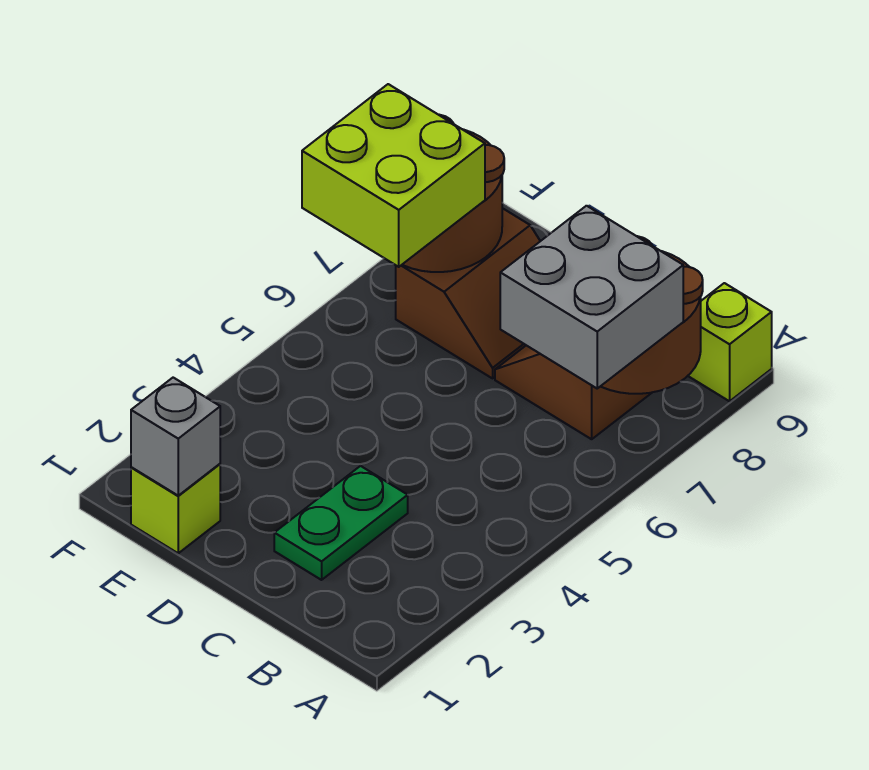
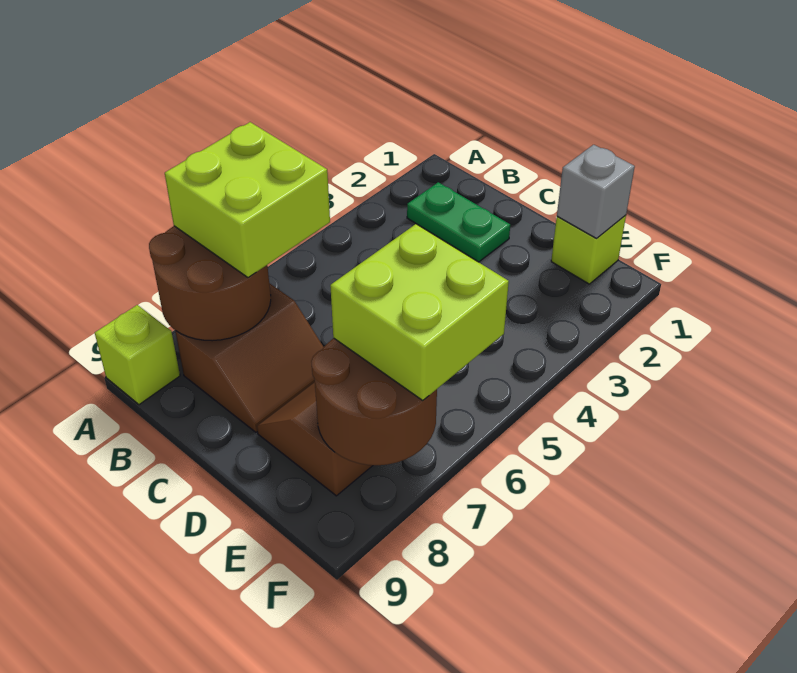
grey 2x2 brick [500,206,683,388] -> lime 2x2 brick [165,122,330,277]
green 1x2 plate [274,466,408,580] -> green 1x2 plate turned to [407,182,510,262]

